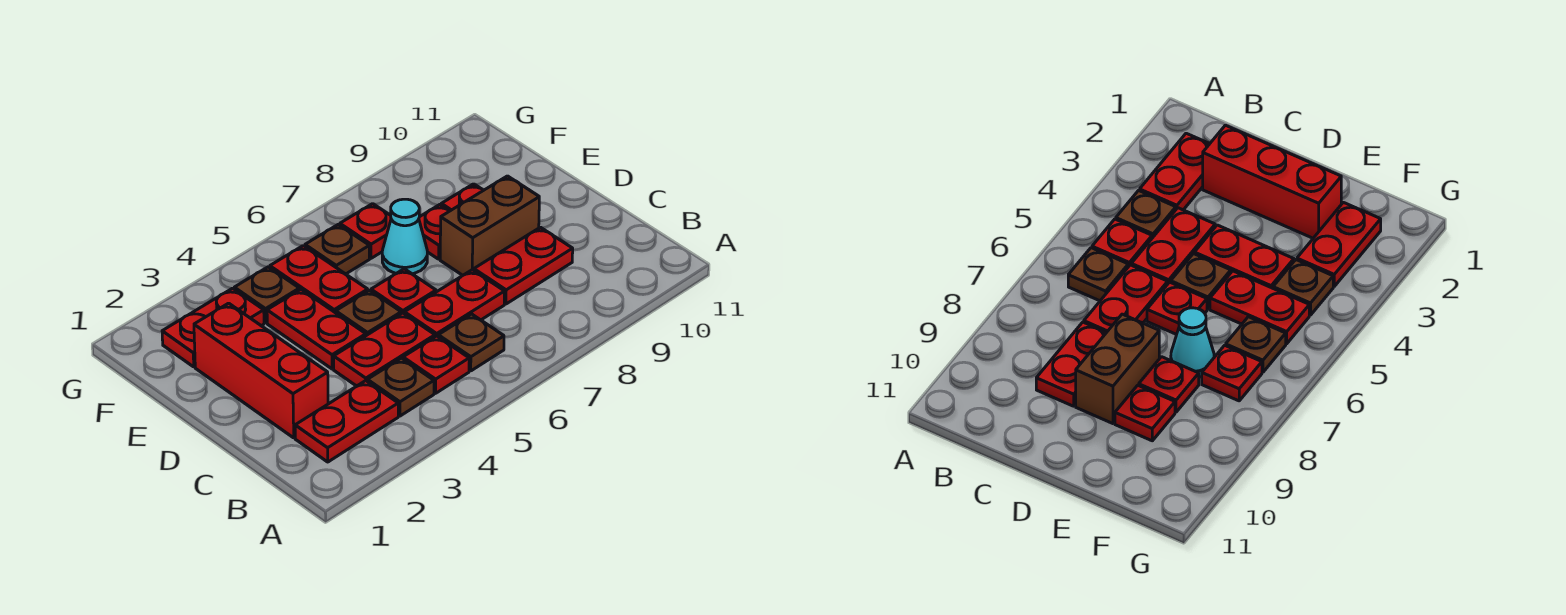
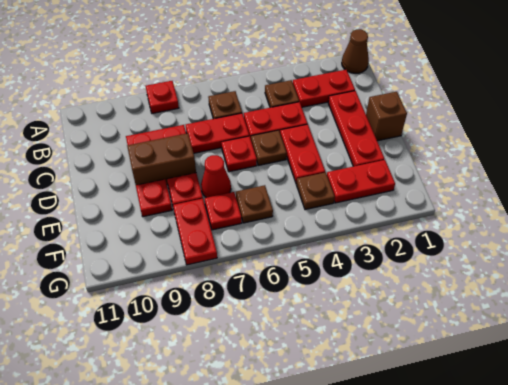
none -> brown 1x1 cone [342,29,369,73]
red 1x1 plate [403,336,469,393] -> red 1x1 plate moved to [146,81,179,113]
red 1x3 brick [194,303,328,438] -> red 1x3 plate [328,91,384,166]
none -> brown 1x1 brick [366,92,407,141]
red 1x2 plate [270,246,368,313] -> red 1x2 plate moved to [173,199,217,265]
cyan 1x1 cone [382,199,427,274] -> red 1x1 cone [201,155,231,198]

